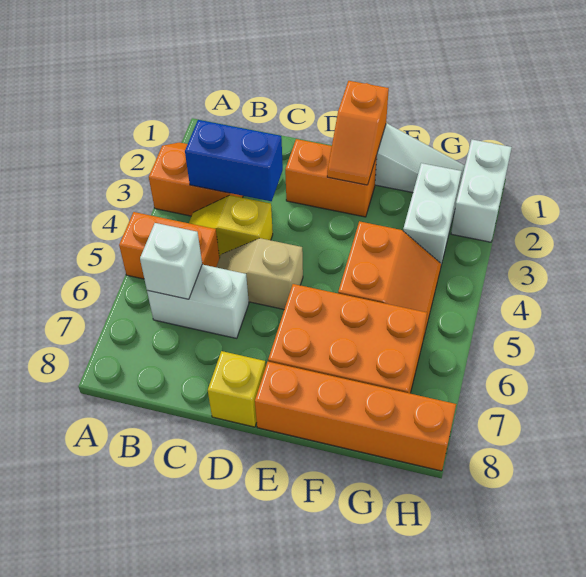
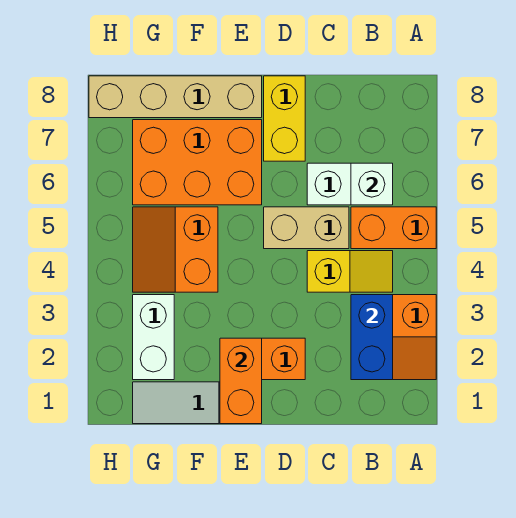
blue 1x2 brick [185,120,283,201] -> blue 1x2 brick turned to [351,295,393,380]
tan 1x2 slope [216,238,303,309] -> tan 1x2 brick [264,207,349,249]
yellow 1x1 brick [208,351,266,427] -> yellow 1x2 brick [264,76,305,161]
orange 1x2 slope [327,81,389,185] -> orange 1x2 brick [220,338,262,424]
orange 1x4 brick [255,362,456,471] -> tan 1x4 brick [89,76,262,118]
white 1x2 brick [451,140,512,242] -> none

